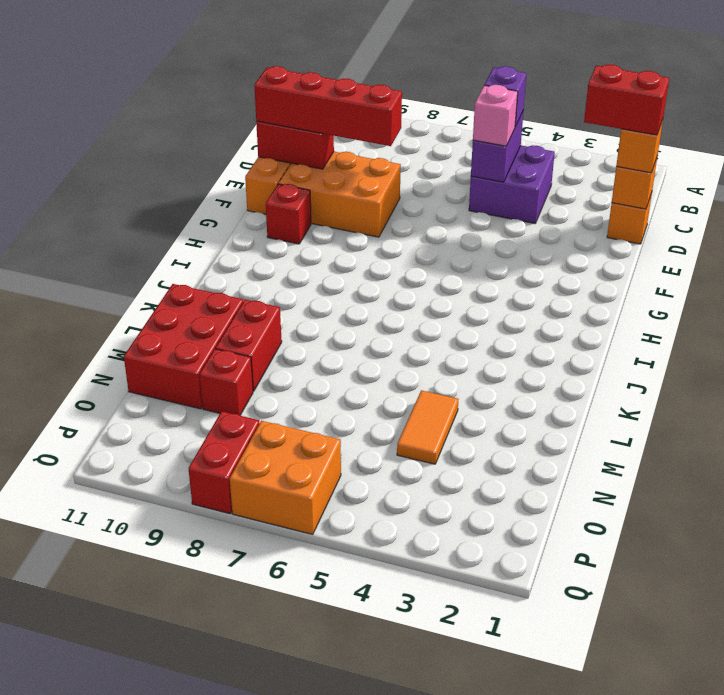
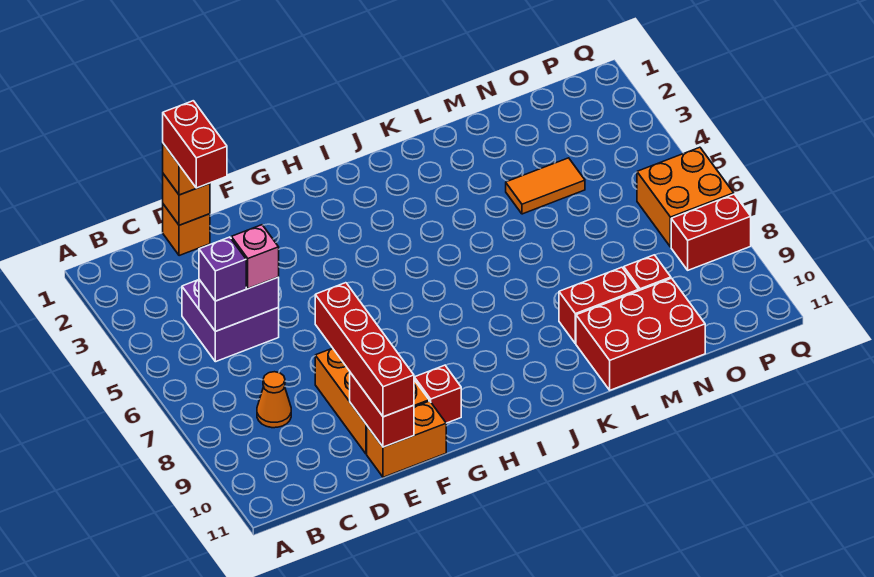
none -> orange 1x1 cone [257,372,291,428]

